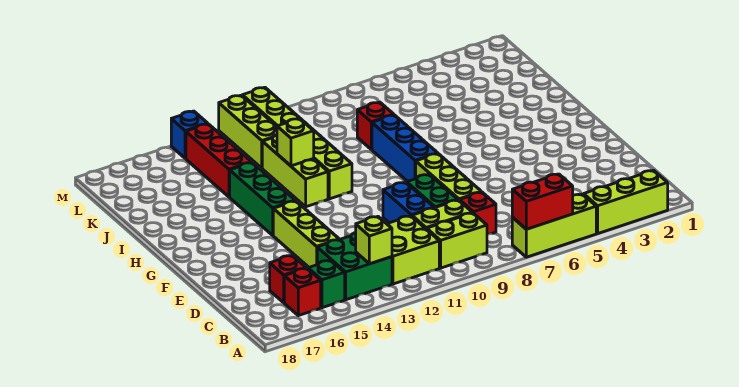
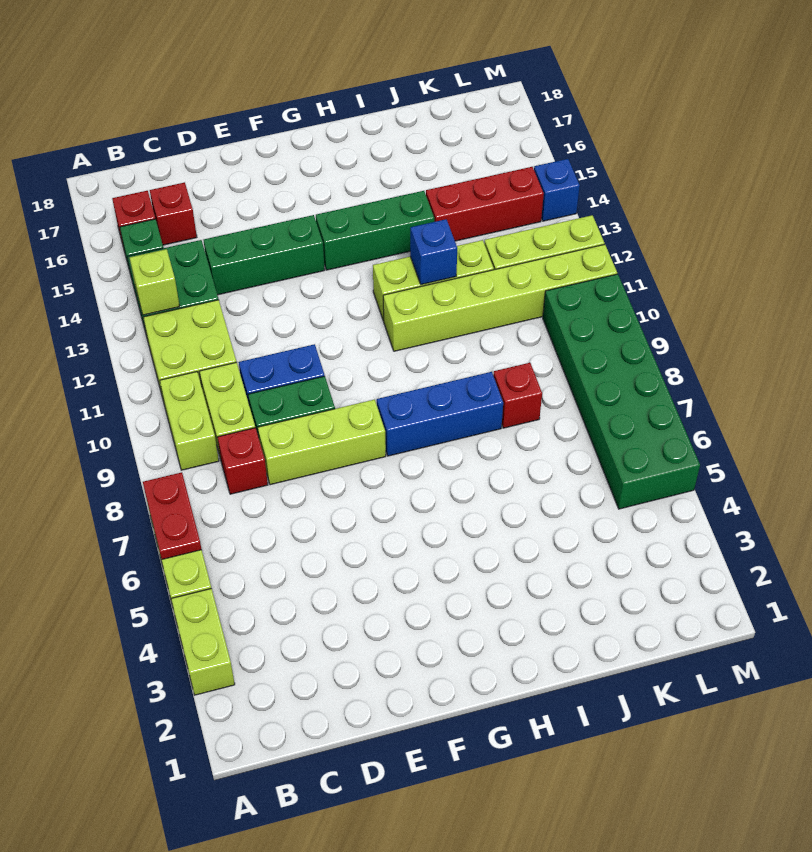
lime 1x3 brick [584,170,668,234] -> lime 1x2 brick [171,589,235,695]
red 1x2 brick [512,174,573,229] -> red 1x2 plate [143,472,202,559]
lime 1x3 brick [273,201,339,267] -> green 1x3 brick [204,215,325,295]
lime 1x1 brick [277,119,314,166] -> blue 1x1 brick [410,219,457,285]
none -> green 2x6 brick [543,274,700,509]

